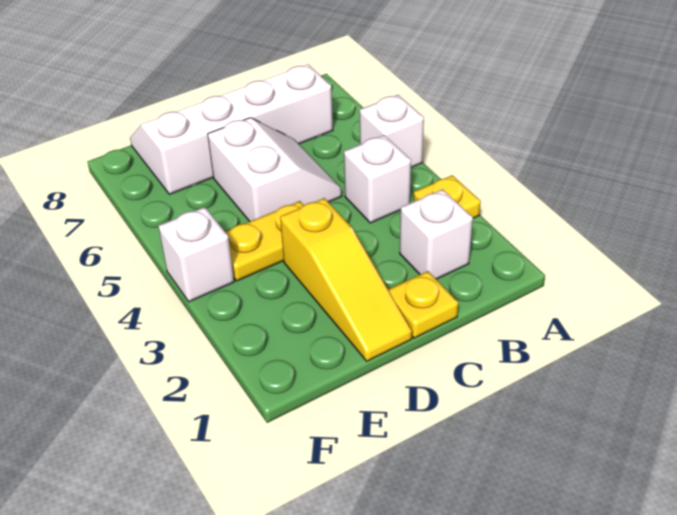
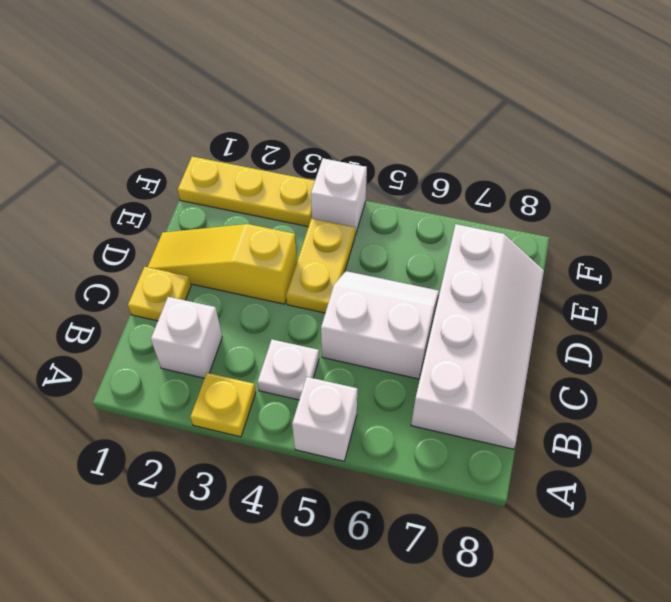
white 1x1 brick [344,135,411,223] -> white 1x1 plate [258,339,319,400]
white 2x2 slope [208,118,342,222] -> white 2x2 slope turned to [321,271,439,379]
none -> yellow 1x3 plate [178,157,315,227]

